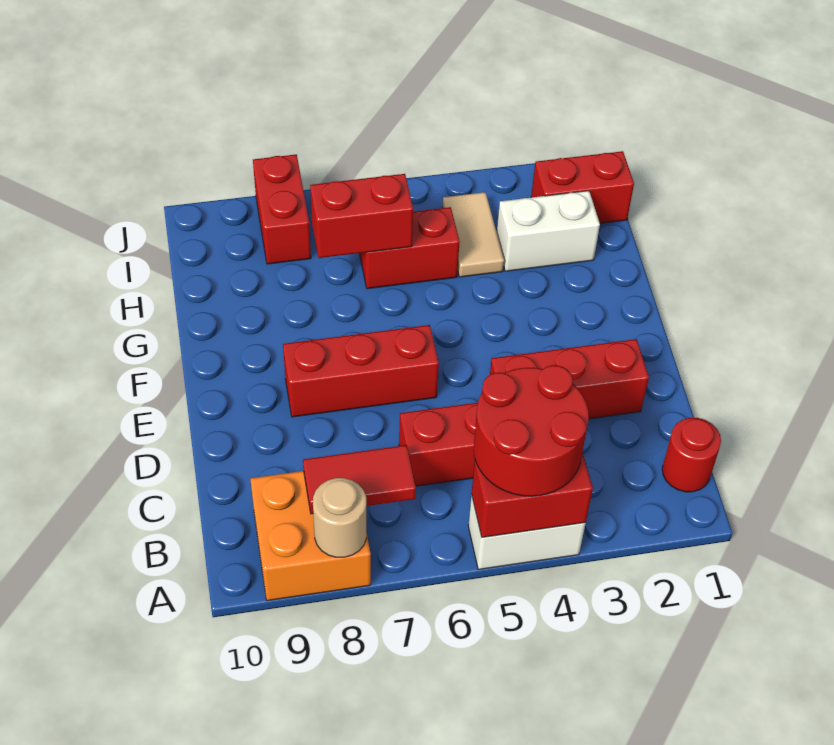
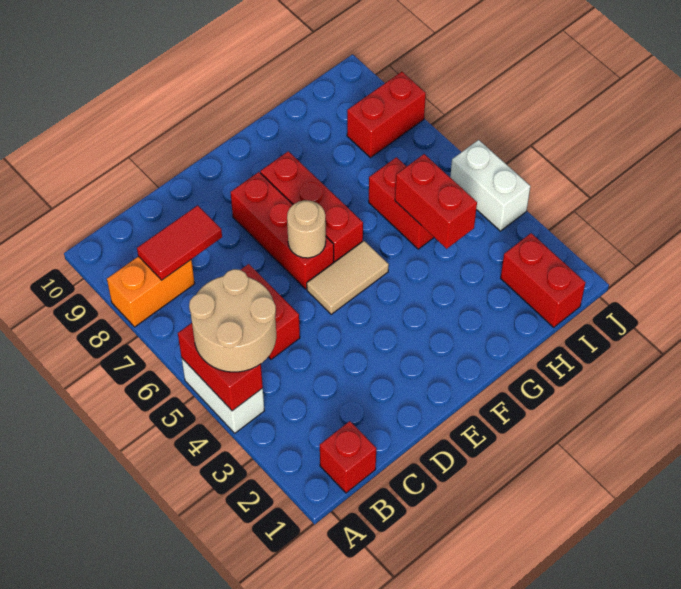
red 2x2 round brick [474,365,589,496] -> tan 2x2 round brick [189,269,276,372]
orange 2x2 brick [250,471,371,601] -> orange 1x2 brick [107,256,195,327]
tan 1x1 round brick [313,478,366,557] -> tan 1x1 round brick moved to [287,200,326,258]
red 1x1 round brick [662,418,721,492] -> red 1x1 brick [320,421,376,493]
red 1x2 tile [303,445,416,514] -> red 1x2 tile turned to [137,205,222,280]
red 1x3 brick [490,339,649,419] -> red 1x3 brick moved to [260,151,363,262]
white 1x2 brick [497,191,600,271] -> white 1x2 brick moved to [450,140,530,231]
tan 1x2 tile [442,192,504,277] -> tan 1x2 tile moved to [307,241,389,314]
red 1x2 brick [310,174,413,258] -> red 1x2 brick moved to [395,154,477,249]

